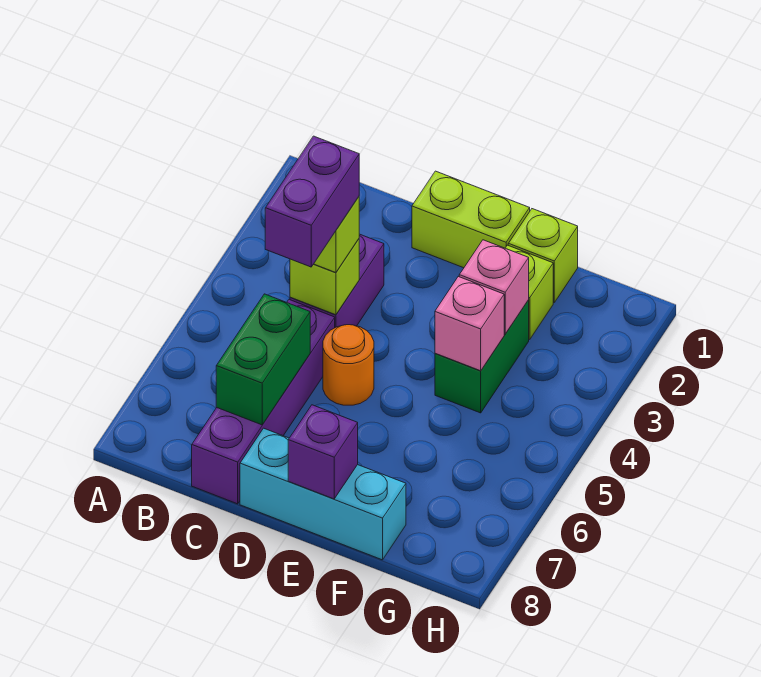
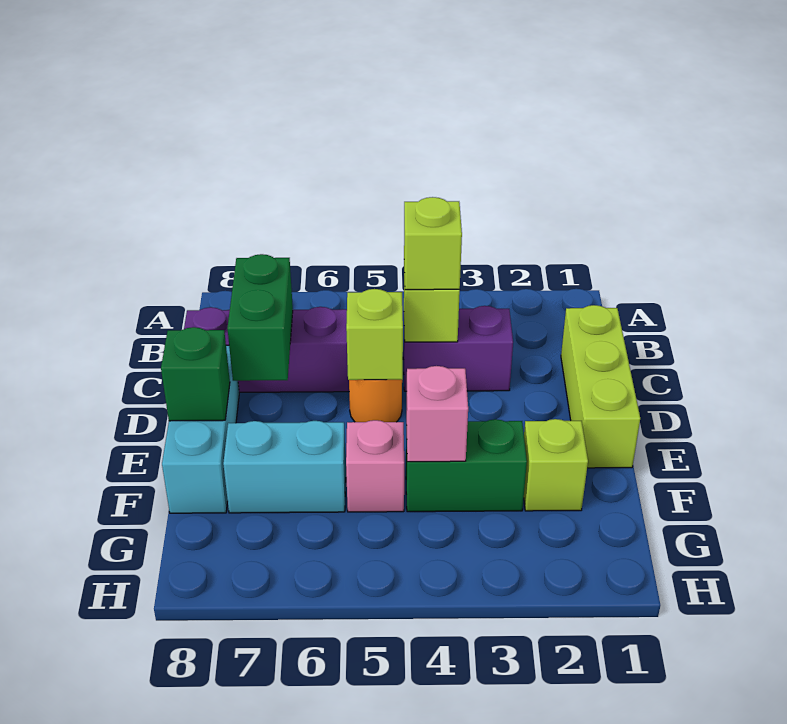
purple 1x2 brick [265,136,359,267] -> none
green 1x2 brick [216,294,310,425] -> green 1x2 brick turned to [227,254,293,381]
lime 1x2 brick [412,171,530,268] -> lime 1x3 brick [561,305,640,468]
purple 1x1 brick [288,405,358,499] -> green 1x1 brick [161,327,230,421]
lime 1x1 brick [508,209,578,303] -> lime 1x1 brick moved to [346,289,403,380]
pink 1x1 brick [459,240,529,334] -> pink 1x1 brick moved to [346,420,404,512]
none -> cyan 1x2 brick [223,421,346,513]

